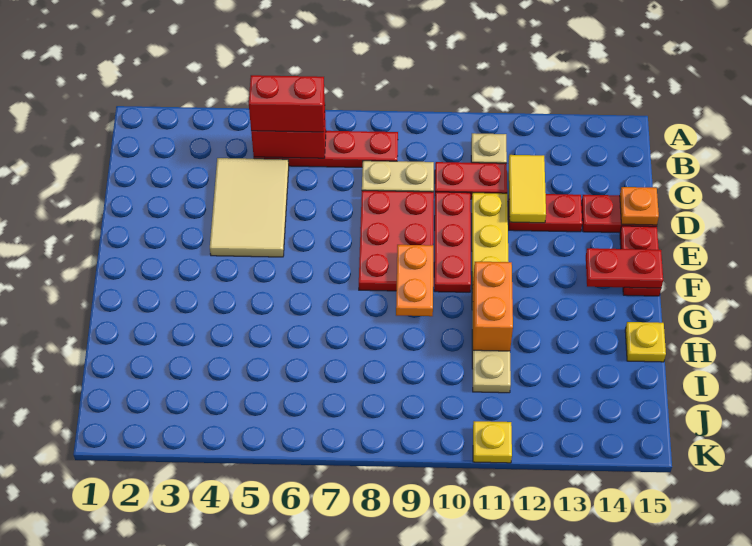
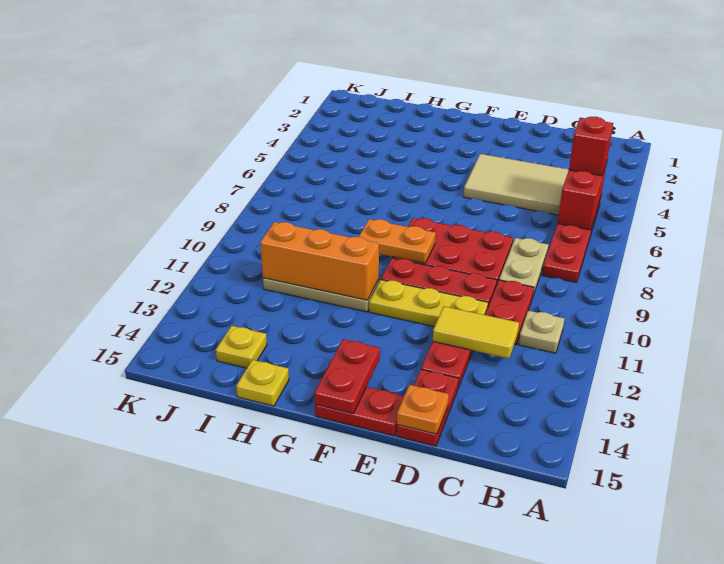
red 1x2 brick [249,75,325,132] -> red 1x1 brick [569,117,613,176]
orange 1x2 brick [473,262,513,351] -> orange 1x3 brick [260,222,379,300]
yellow 1x1 plate [473,421,512,463] -> yellow 1x1 plate moved to [216,326,267,368]

